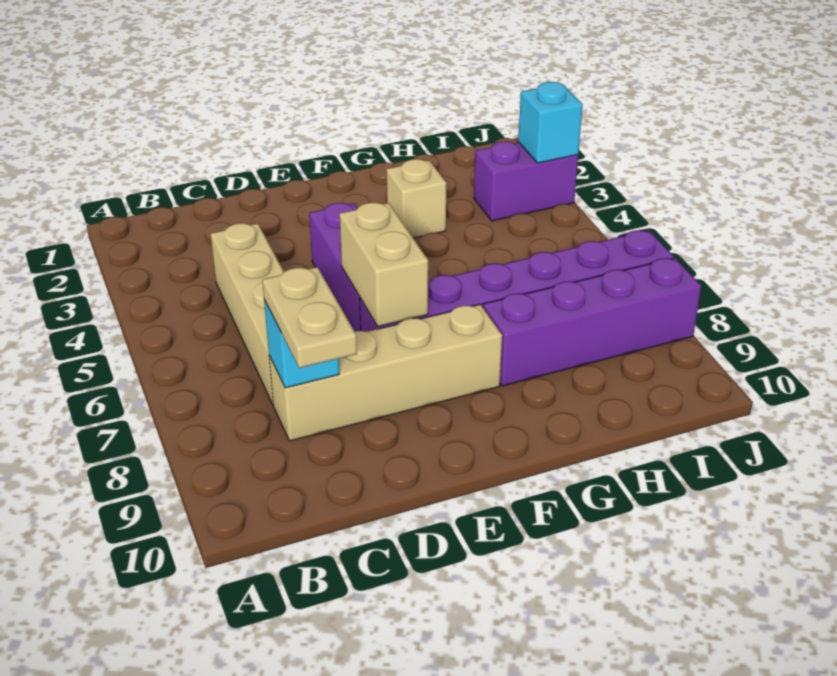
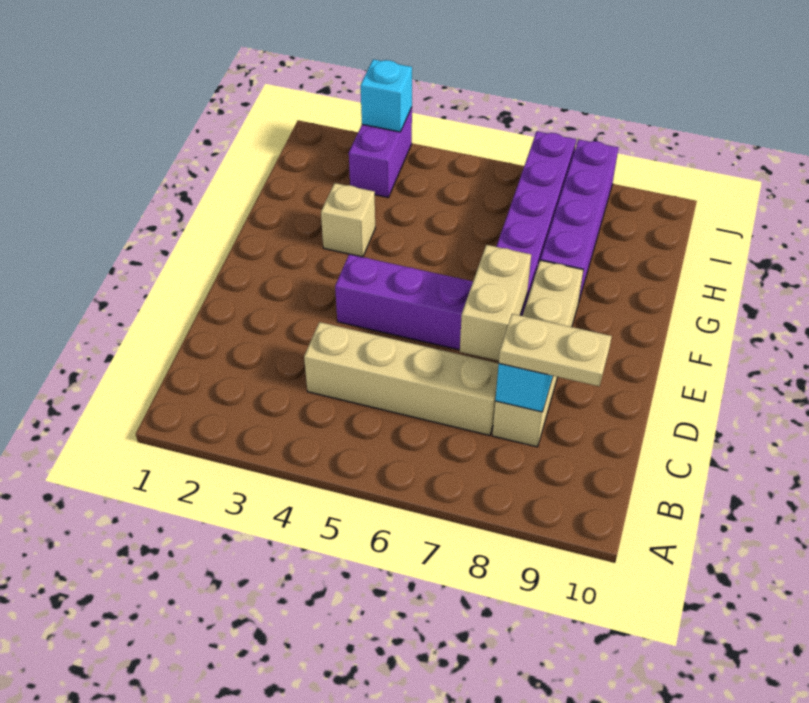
tan 1x2 brick [340,202,428,326] -> tan 1x2 brick turned to [460,245,531,361]

